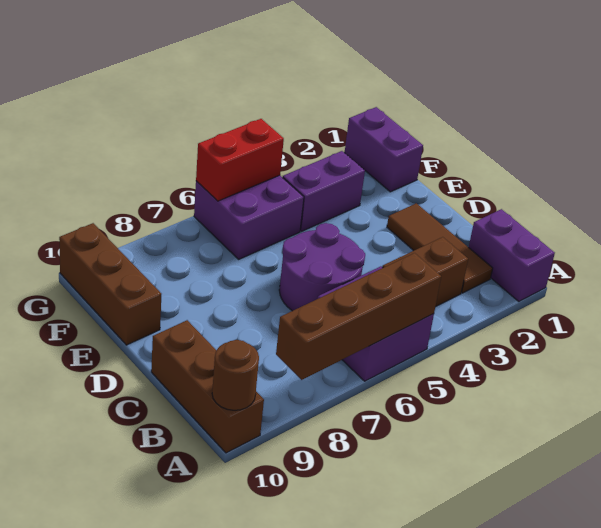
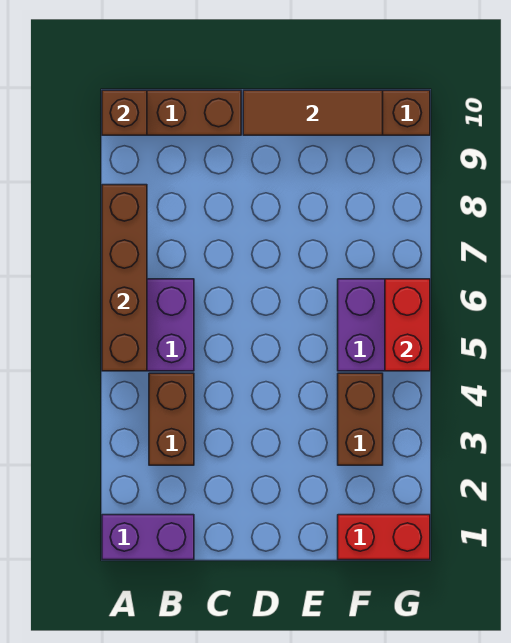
brown 1x1 round brick [212,340,259,410] -> brown 1x1 brick [102,90,147,135]
brown 1x3 tile [387,203,493,293] -> brown 1x3 tile moved to [243,90,383,135]
purple 2x2 round brick [279,223,365,311] -> none
purple 1x2 brick [344,107,423,192] -> red 1x2 brick [338,515,430,560]
purple 1x2 brick [283,151,365,231] -> brown 1x2 brick [338,373,383,465]

